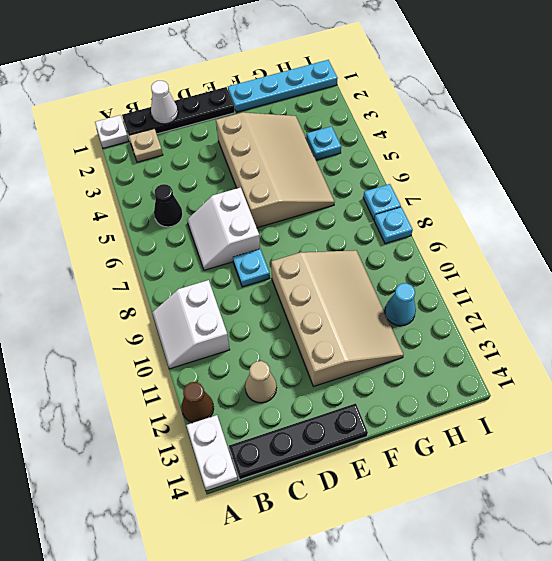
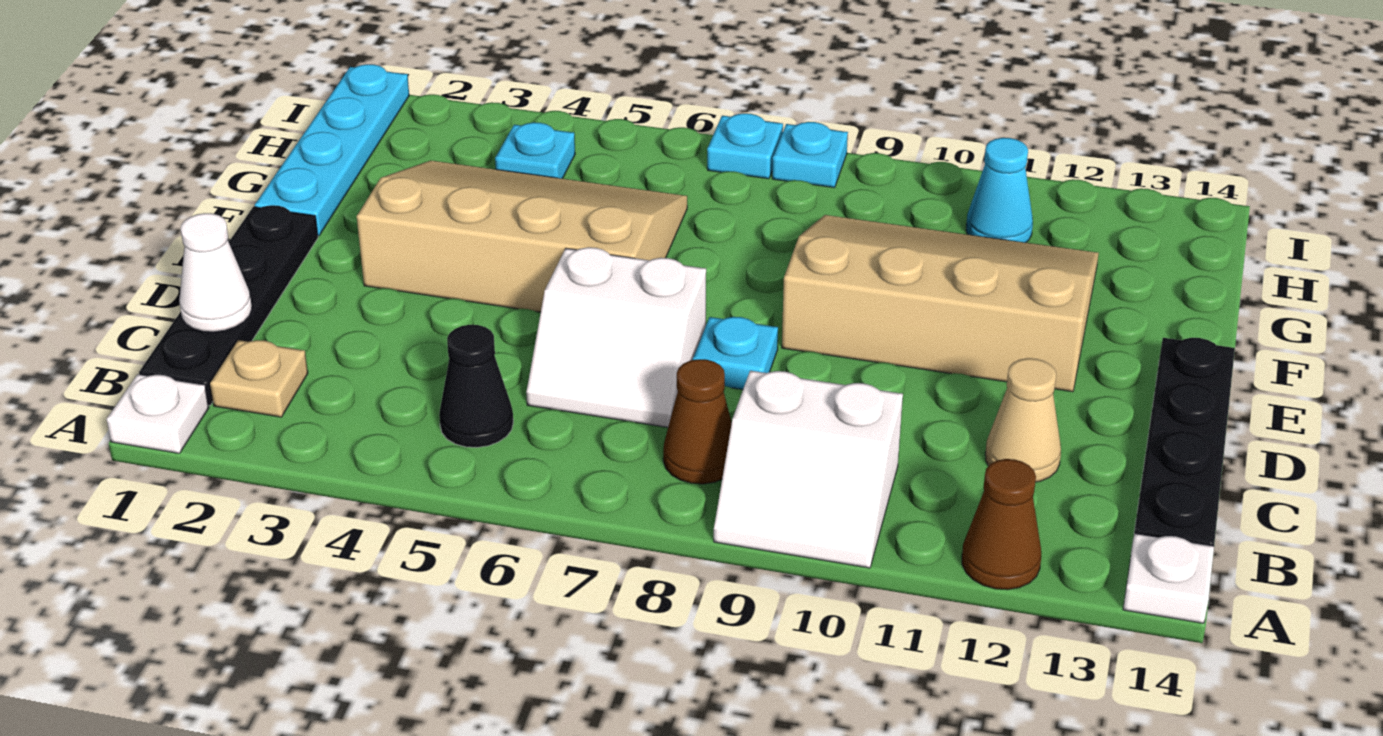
white 1x2 plate [186,415,238,491] -> white 1x1 plate [1123,533,1214,623]
none -> brown 1x1 cone [663,359,732,484]

